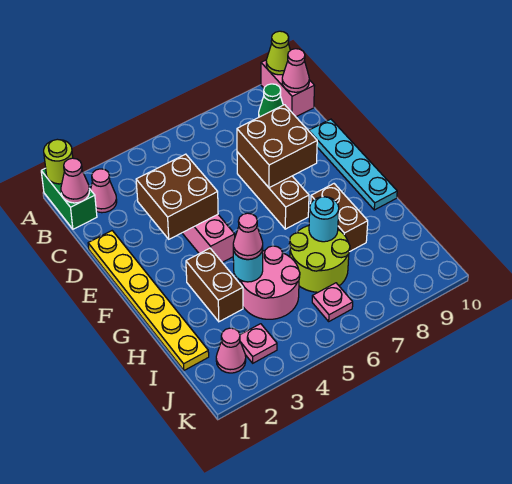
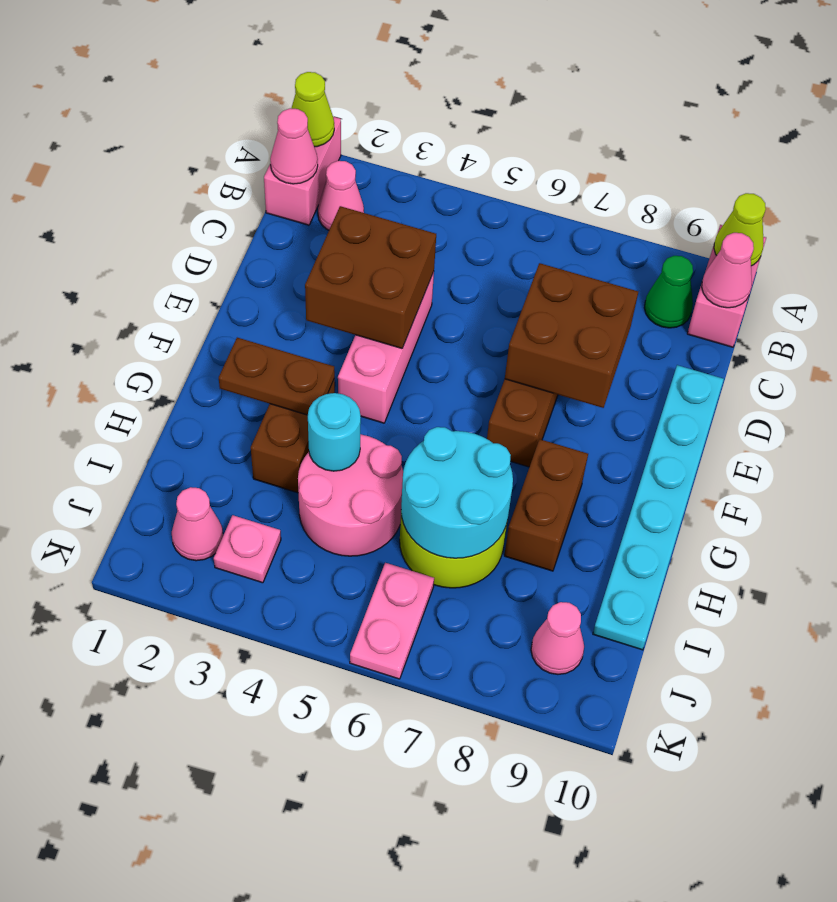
green 1x2 brick [41,168,97,229] -> pink 1x2 brick [264,117,341,225]
lime 1x1 round brick [44,139,73,184] -> lime 1x1 cone [291,72,334,147]
yellow 1x6 plate [88,231,209,370] -> none
cyan 1x4 plate [309,119,397,210] -> cyan 1x6 plate [593,365,724,650]
none -> brown 1x2 plate [219,338,335,415]
pink 1x1 cone [233,213,263,259] -> pink 1x1 cone moved to [531,602,584,674]
cyan 1x1 round brick [309,197,339,242] -> cyan 2x2 round brick [401,427,513,558]
pink 1x1 plate [312,283,353,321] -> pink 1x2 plate [350,563,434,679]

